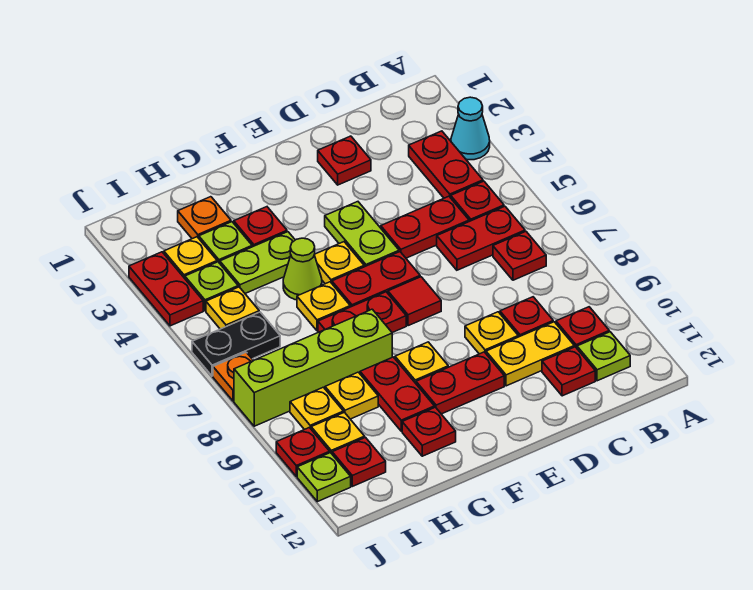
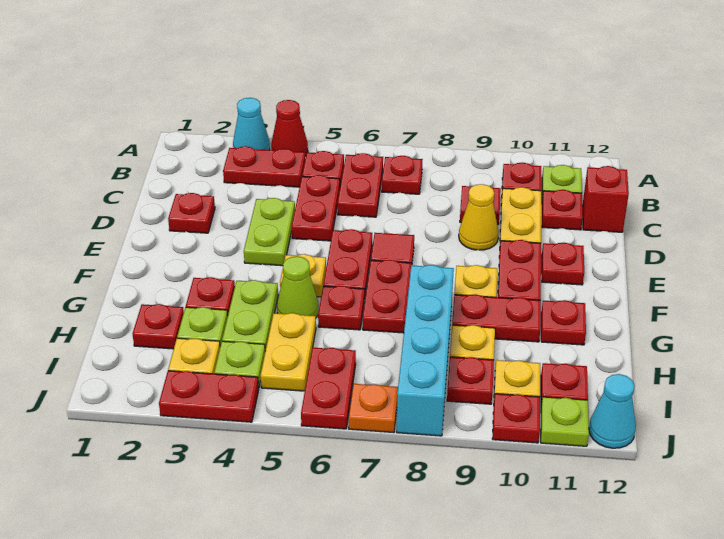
none -> red 1x1 cone [271,100,308,156]
none -> red 1x1 brick [582,166,629,232]
yellow 1x1 plate [465,312,518,354] -> yellow 1x1 cone [459,184,499,250]
lime 1x2 plate [325,202,399,267] -> lime 1x2 plate turned to [244,198,295,266]
none -> red 1x1 plate [542,243,584,285]
yellow 1x1 plate [297,282,350,331] -> red 1x1 plate [318,286,365,330]
lime 1x4 brick [234,309,392,426] -> cyan 1x4 brick [396,265,454,436]
orange 1x1 plate [178,197,231,239] -> red 1x1 plate [133,304,184,349]
yellow 1x1 plate [206,287,259,329] -> yellow 1x2 plate [261,313,316,391]
black 1x2 plate [192,312,280,376] -> red 1x2 plate [301,348,356,429]
yellow 1x1 plate [290,387,343,430] -> red 1x1 plate [447,357,494,404]
none -> cyan 1x1 cone [589,374,636,448]

